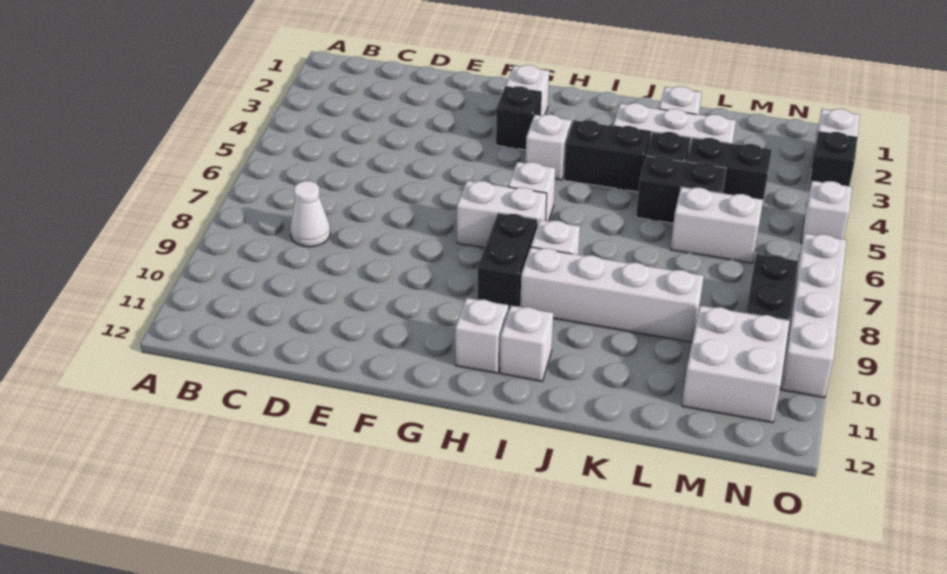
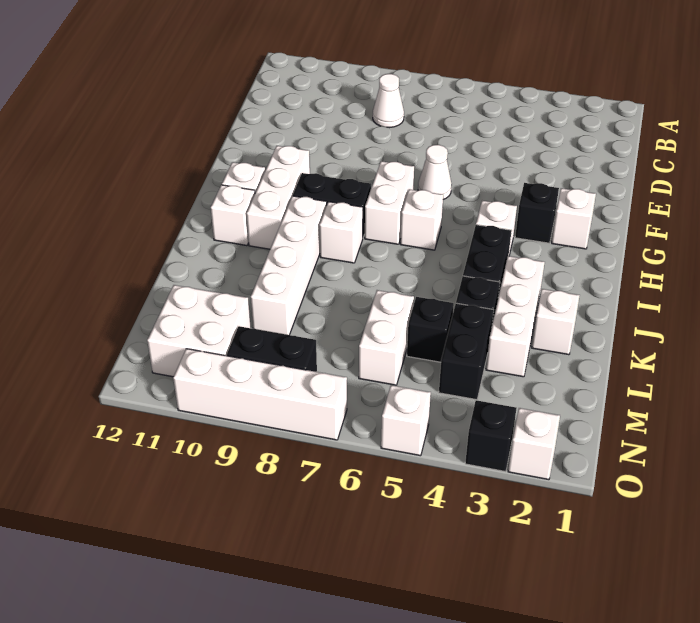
none -> white 1x1 cone [418,145,452,199]
none -> white 1x3 brick [247,146,310,249]
black 1x2 brick [636,156,726,223] -> black 1x1 brick [407,297,454,362]

